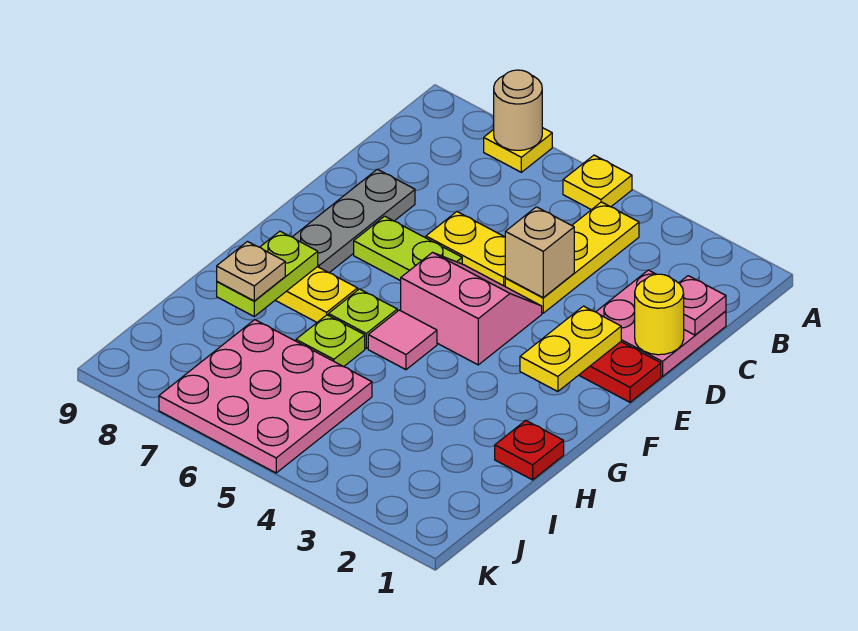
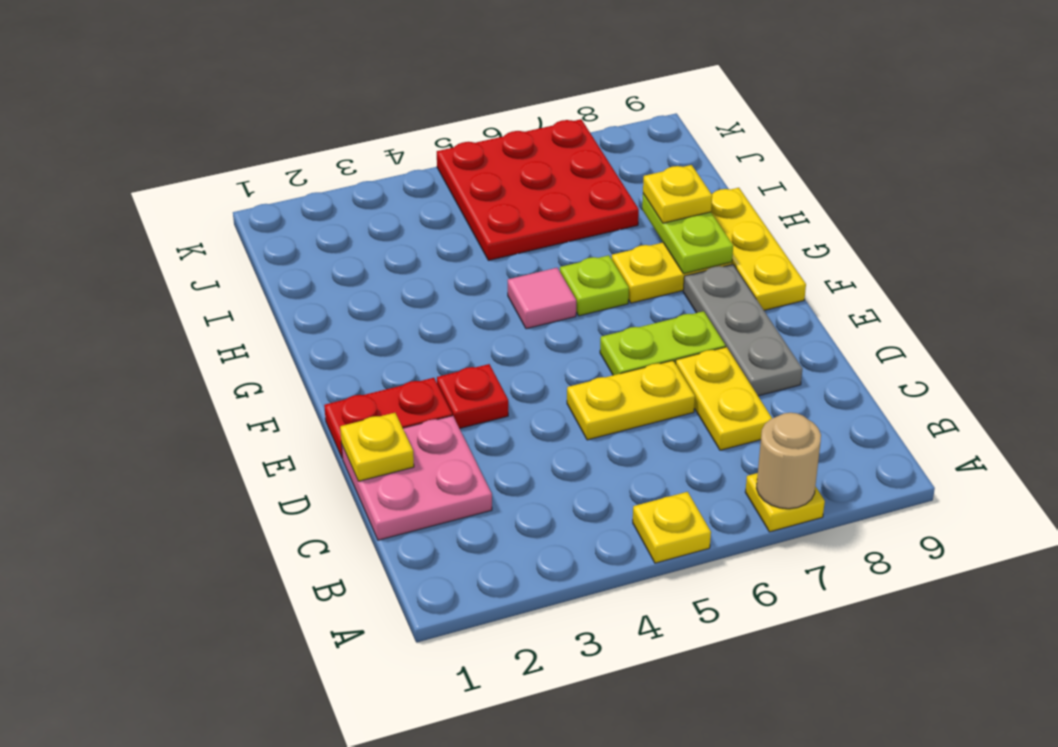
yellow 1x3 plate [505,202,639,313] -> yellow 1x3 plate moved to [711,188,806,310]
pink 1x1 plate [679,276,726,335] -> none
yellow 1x1 round brick [635,274,684,355] -> yellow 1x1 plate [340,413,414,481]
tan 1x1 brick [505,207,574,297] -> none
yellow 1x2 plate [520,306,621,392] -> yellow 1x2 plate moved to [676,347,772,450]
pink 2x2 slope [401,253,542,365] -> none
red 1x1 plate [495,420,564,480] -> red 1x1 plate moved to [437,364,508,429]
lime 1x1 plate [296,315,365,367] -> none
tan 1x1 plate [217,242,285,301] -> yellow 1x1 plate [643,165,712,223]
pink 3x3 plate [159,320,372,473] -> red 3x3 plate [437,119,639,260]

